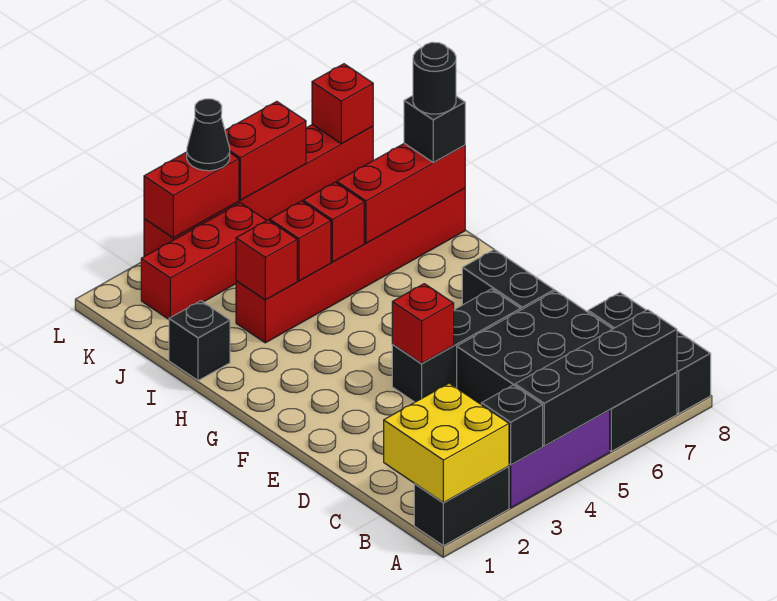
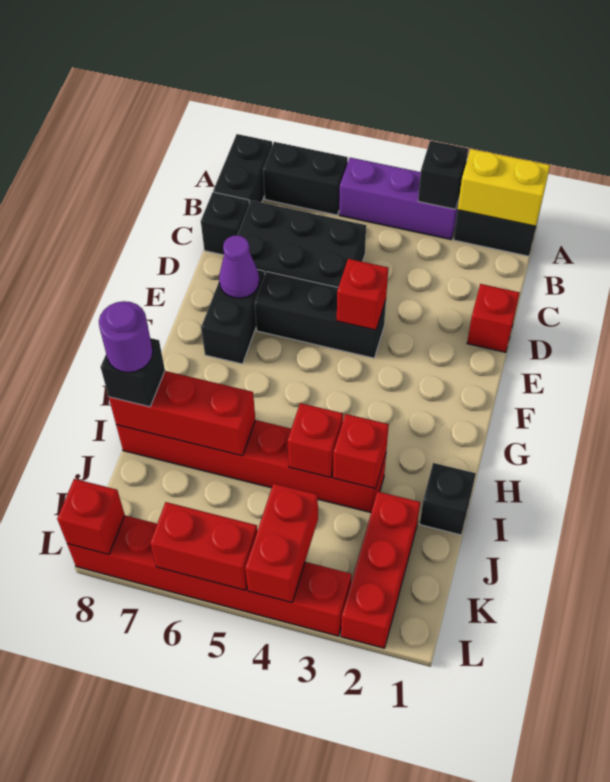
yellow 2x2 brick [384,383,509,503] -> yellow 1x2 brick [458,149,550,226]
black 1x4 brick [515,310,677,446] -> none
none -> purple 1x1 cone [219,236,259,298]
red 1x1 brick [303,182,364,262] -> red 1x1 brick moved to [467,284,520,352]
black 1x1 round brick [413,42,456,114] -> purple 1x1 round brick [99,301,153,372]
red 1x3 brick [141,203,267,319] -> red 1x3 brick turned to [341,491,420,648]
red 1x2 brick [144,152,239,238] -> red 1x2 brick turned to [245,483,318,603]
black 1x1 cone [187,99,230,171] -> none

